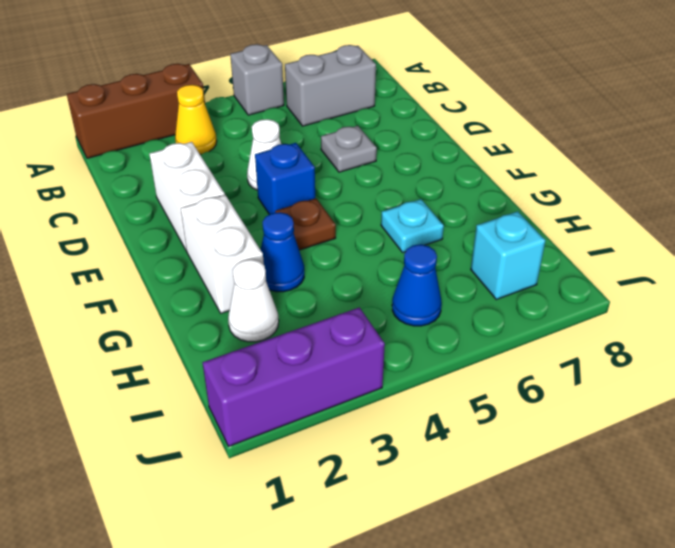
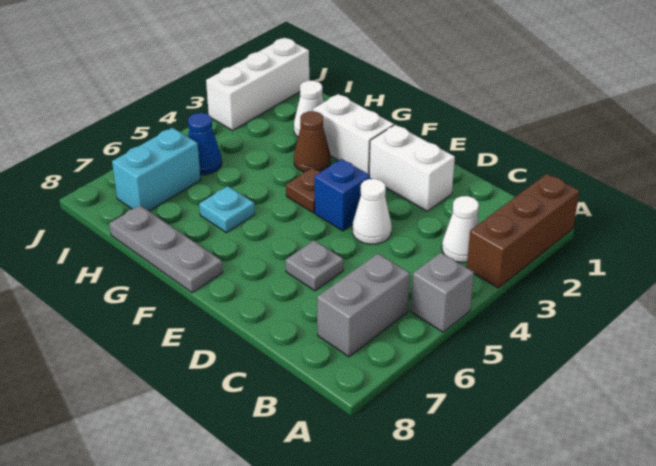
yellow 1x1 cone [175,85,217,154] -> white 1x1 cone [442,196,479,263]
none -> grey 1x3 plate [109,205,223,293]
blue 1x1 cone [261,212,304,292] -> brown 1x1 cone [294,111,330,172]
cyan 1x1 brick [471,211,546,299] -> cyan 1x2 brick [112,128,201,211]
purple 1x3 brick [203,307,385,446] -> white 1x3 brick [206,38,309,130]

